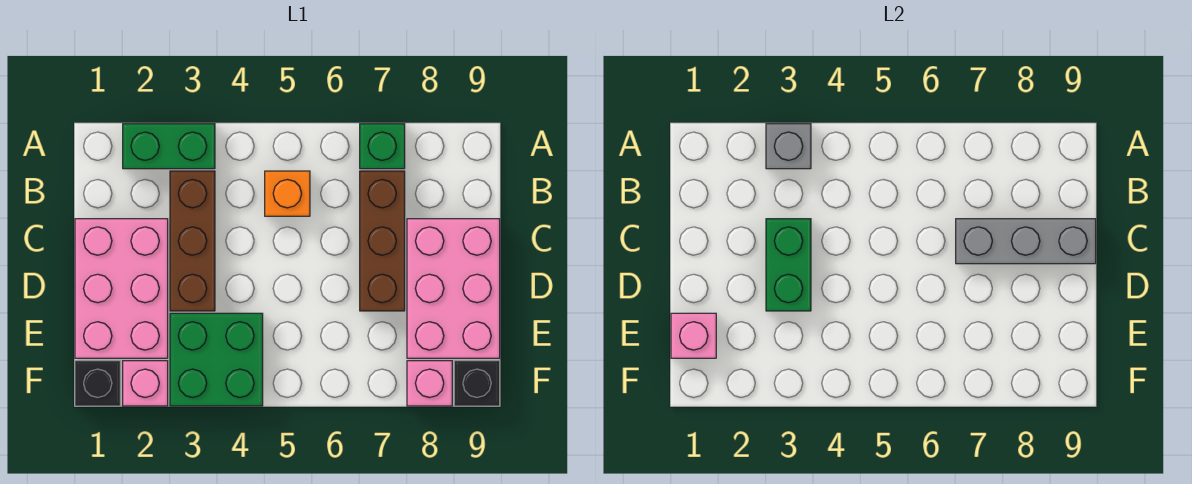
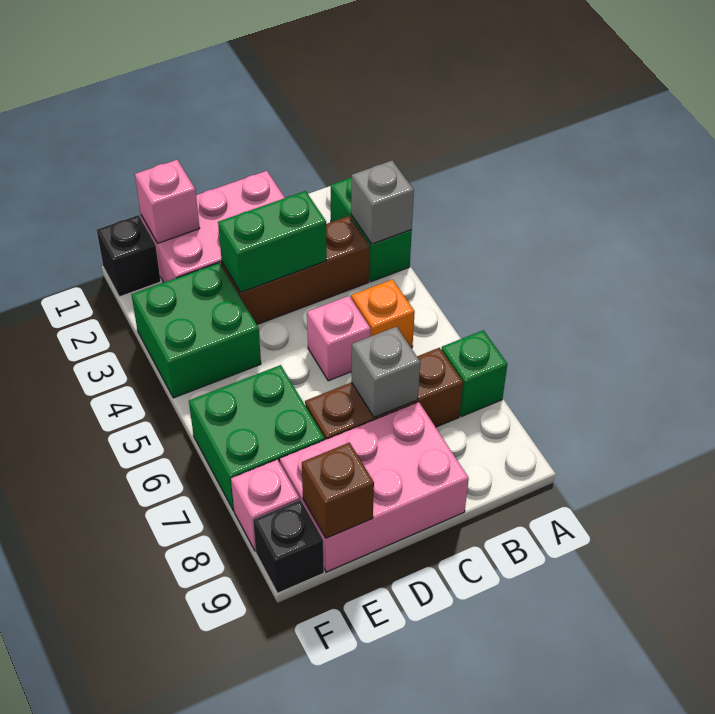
grey 1x3 brick [956,219,1096,264] -> grey 1x1 brick [352,327,420,417]
none -> green 2x2 brick [189,365,325,511]
none -> brown 1x1 brick [302,443,374,538]
pink 1x1 brick [123,361,168,406] -> pink 1x1 brick moved to [307,296,371,381]

